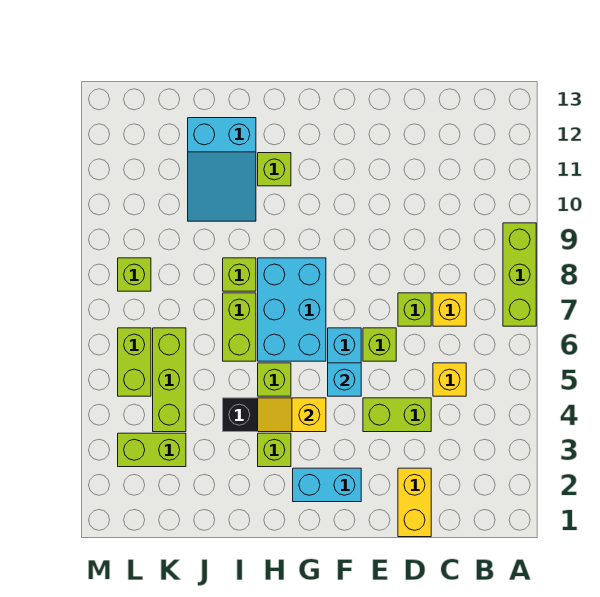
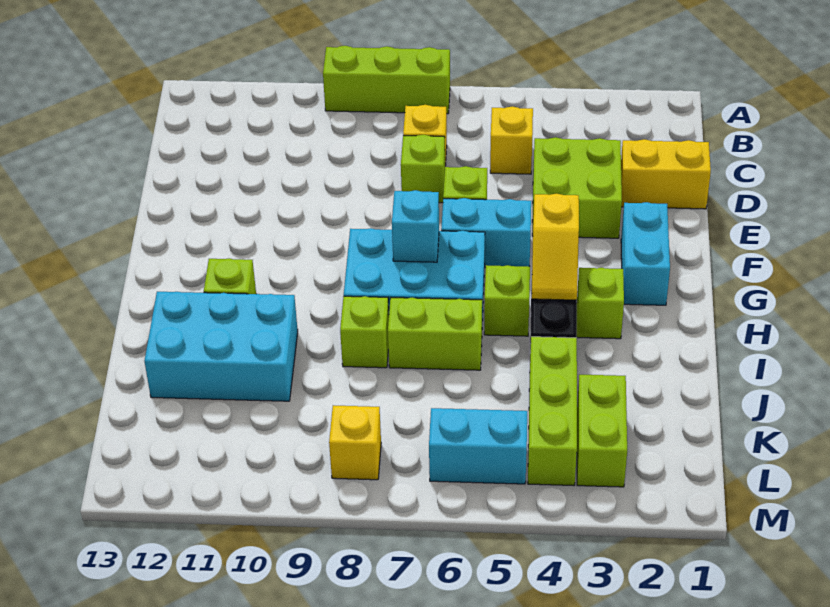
lime 1x2 brick [363,398,431,432] -> lime 2x2 brick [532,137,622,238]
cyan 1x1 brick [328,363,361,396] -> cyan 1x1 brick moved to [392,190,439,262]
cyan 2x3 slope [188,118,256,221] -> cyan 2x3 brick [144,292,298,401]
lime 1x3 brick [153,328,186,432] -> lime 1x3 brick turned to [528,337,577,485]
lime 1x2 brick [118,328,151,396] -> cyan 1x2 brick [429,408,527,484]
lime 1x1 brick [118,258,151,291] -> yellow 1x1 brick [329,405,381,480]

